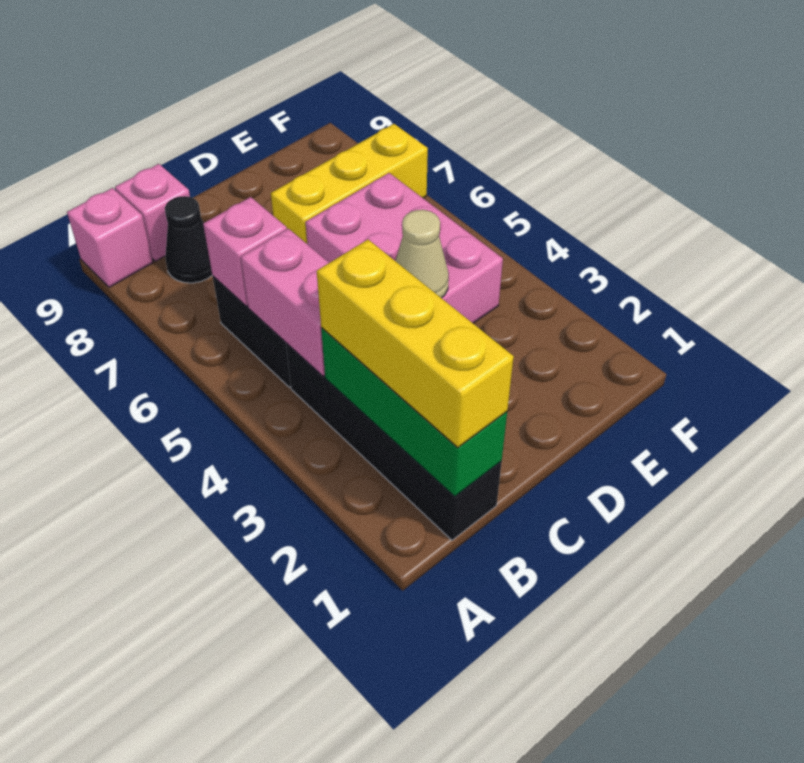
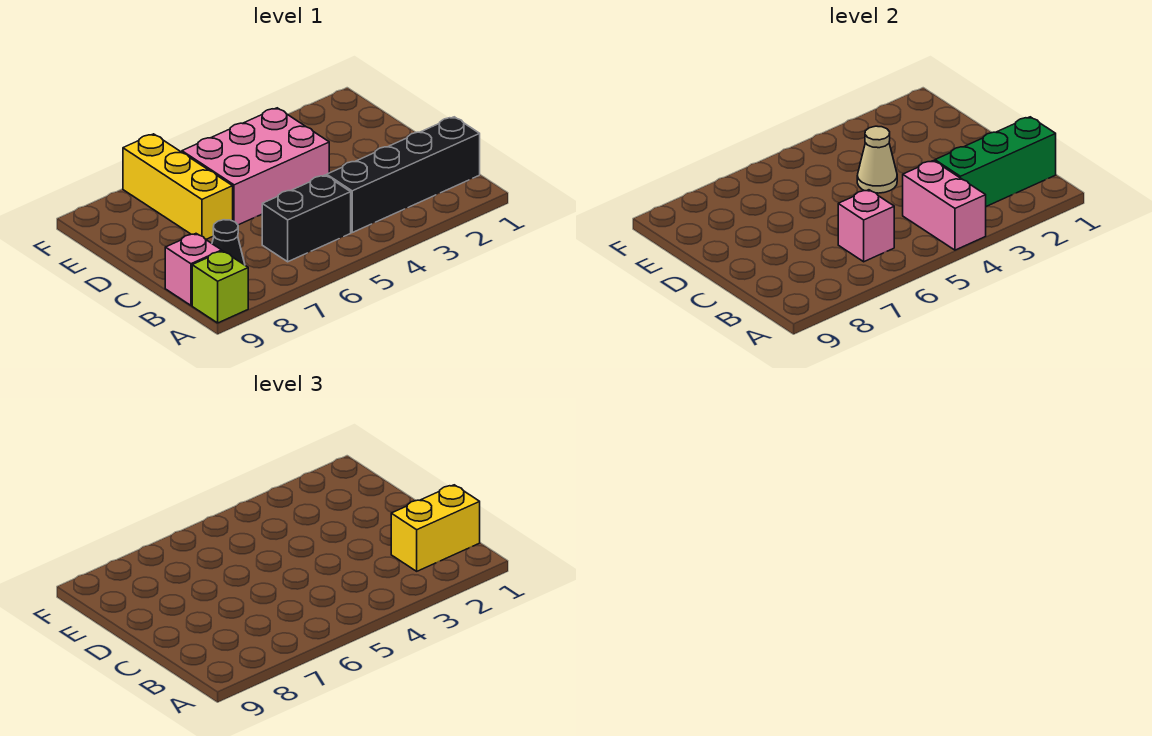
pink 1x1 brick [67,188,153,287] -> lime 1x1 brick [192,251,248,323]
yellow 1x3 brick [317,240,514,448] -> yellow 1x2 brick [391,485,480,571]
pink 1x2 brick [241,229,329,376] -> pink 1x2 brick turned to [903,161,986,250]

